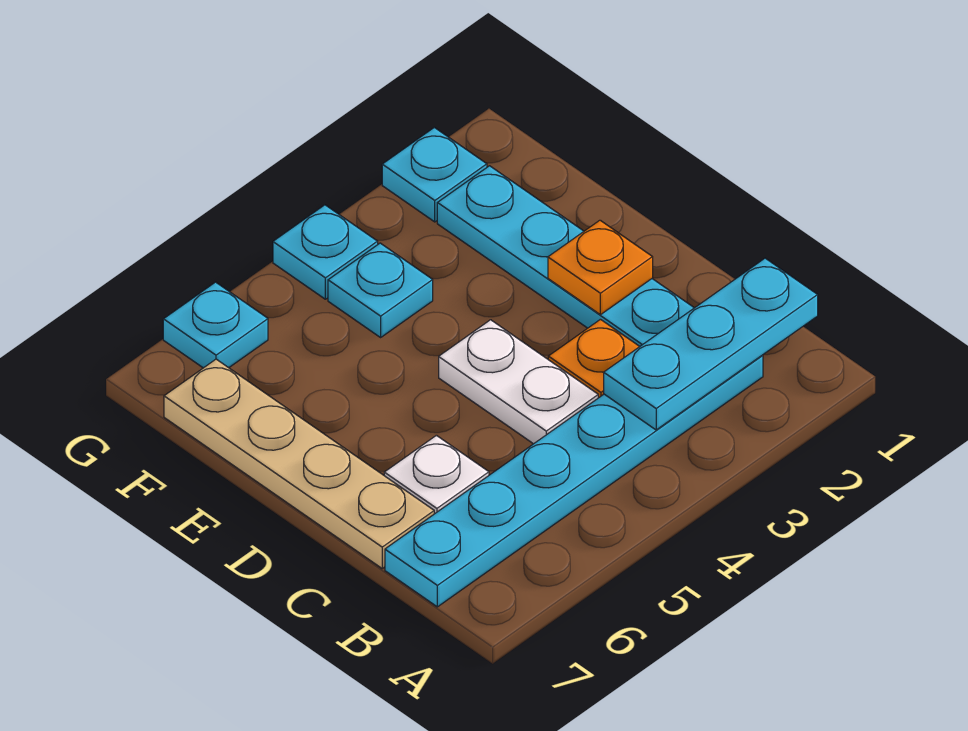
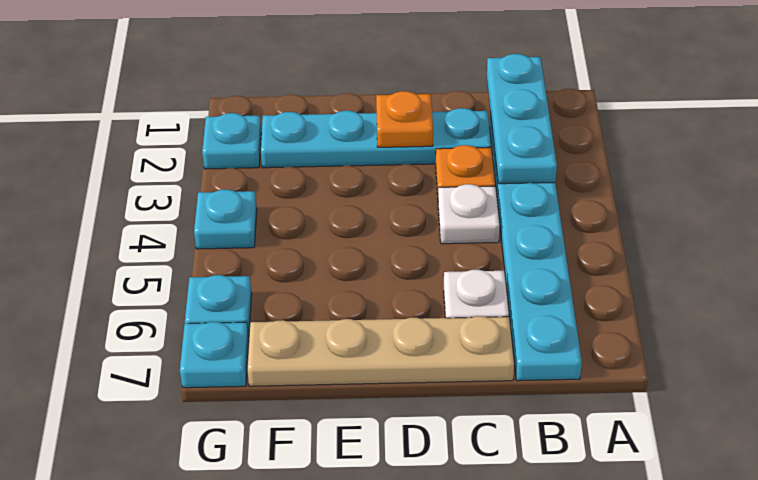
white 1x2 plate [439,320,598,444] -> white 1x1 plate [438,184,500,244]
cyan 1x1 plate [328,243,433,337] -> cyan 1x1 plate moved to [180,322,249,388]

